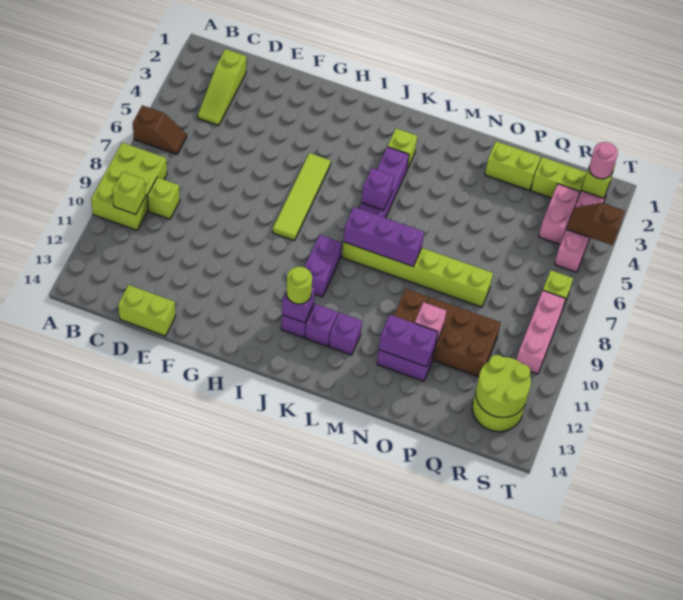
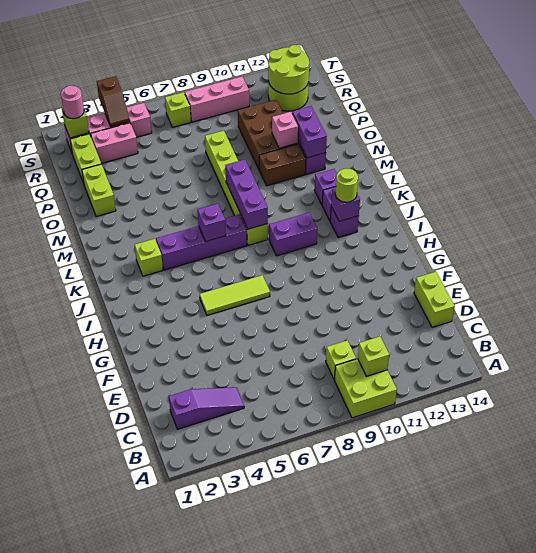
brown 1x2 slope [133,105,187,154] -> none
lime 2x3 brick [91,143,167,230] -> lime 2x2 brick [334,359,397,418]
lime 1x3 slope [198,49,246,126] -> purple 1x3 slope [169,387,244,429]
lime 1x4 tile [273,153,331,241] -> lime 1x3 tile [200,275,270,315]

